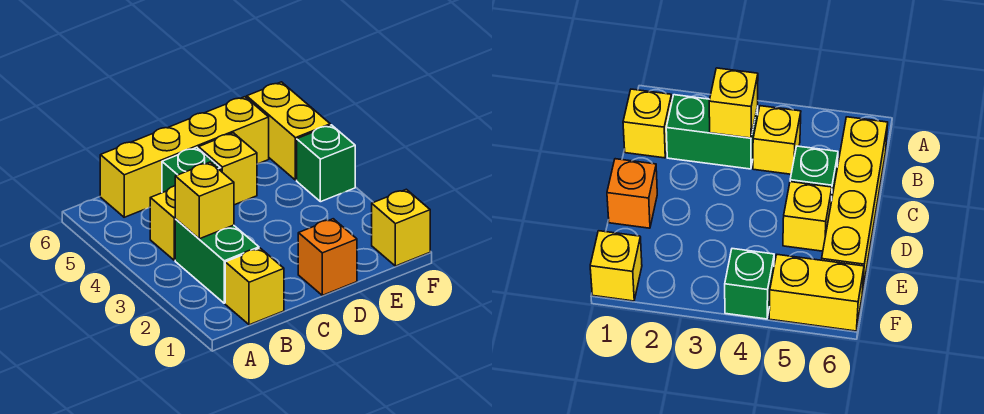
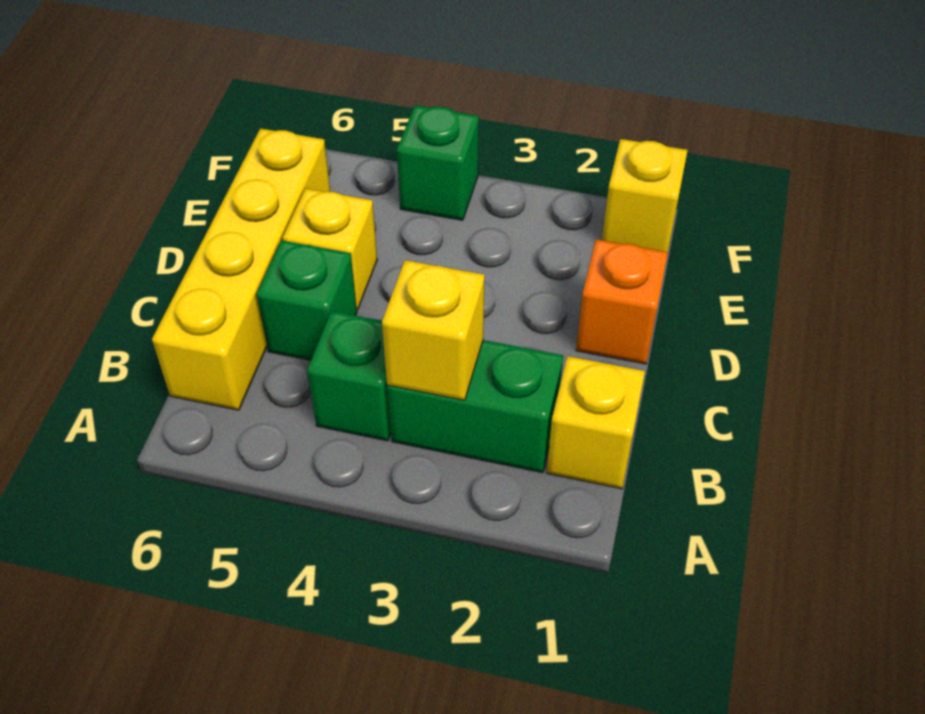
yellow 1x1 brick [150,186,175,260] -> green 1x1 brick [307,311,391,441]
yellow 1x2 brick [247,82,330,180] -> none

